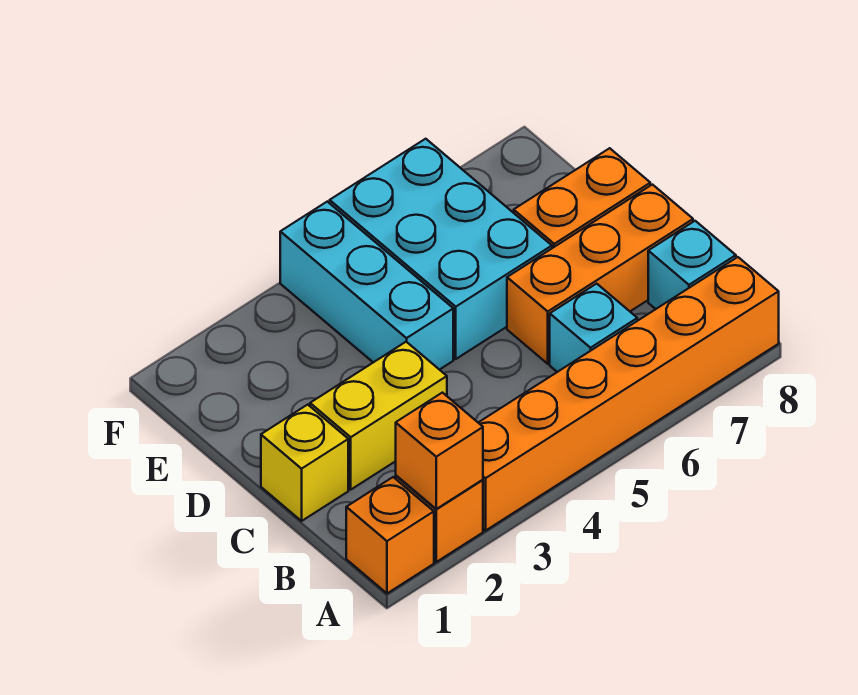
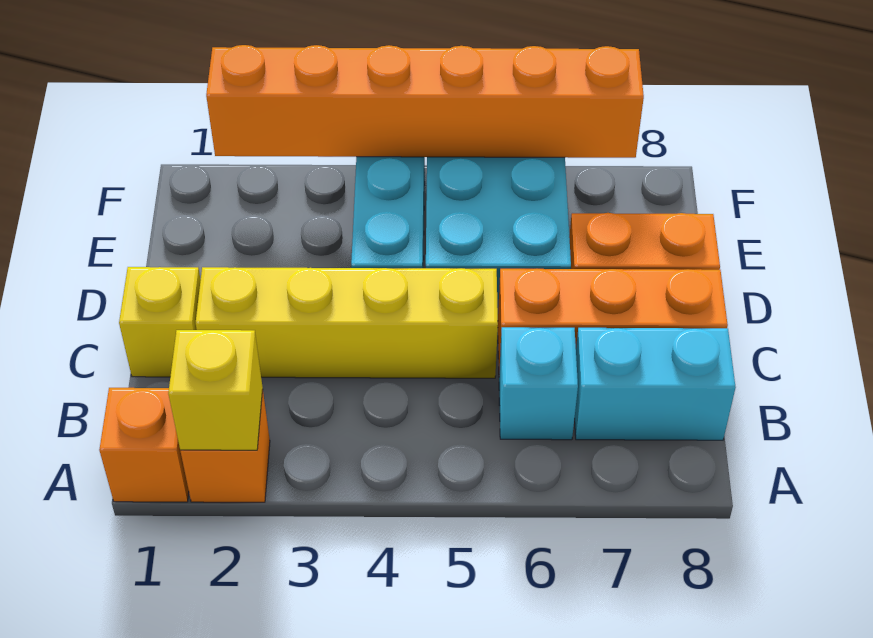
orange 1x1 brick [396,393,483,509] -> yellow 1x1 brick [168,330,263,450]
orange 1x6 brick [478,257,779,531] -> orange 1x6 brick moved to [206,45,644,158]
cyan 1x1 brick [648,221,736,309] -> cyan 1x2 brick [575,328,736,440]
yellow 1x2 brick [310,342,447,489] -> yellow 1x4 brick [196,267,498,378]

